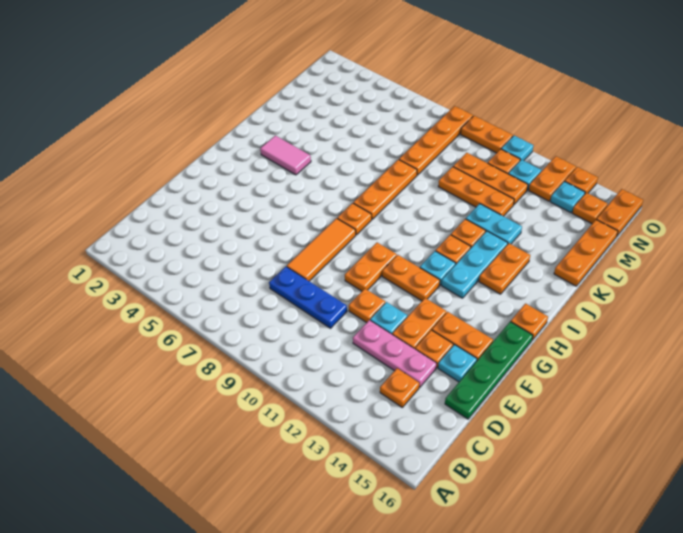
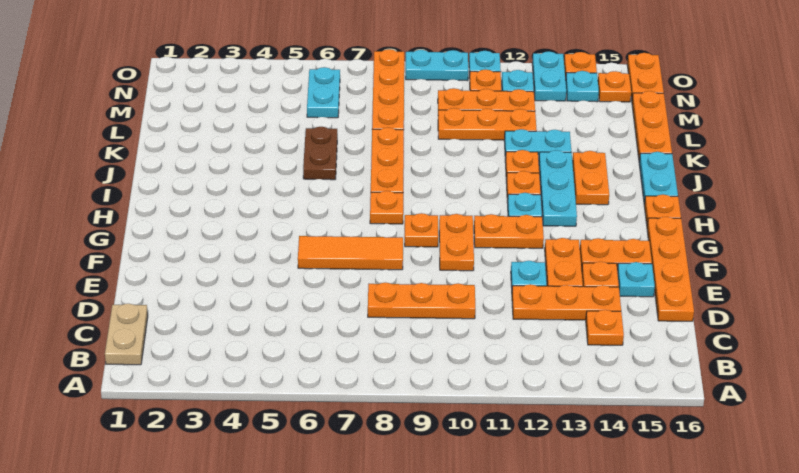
none -> tan 1x2 plate [105,304,148,365]
blue 1x3 plate [269,267,347,328] -> orange 1x3 plate [368,283,475,319]
pink 1x3 plate [353,320,437,387] -> orange 1x3 plate [512,284,621,320]
green 1x4 plate [445,322,533,419] -> orange 1x4 plate [647,217,694,321]
orange 1x3 tile [287,218,356,281] -> orange 1x3 tile turned to [298,236,403,270]
orange 1x1 plate [349,289,385,323] -> orange 1x1 plate moved to [405,213,438,247]
pink 1x2 tile [260,136,311,175] -> none
none -> cyan 1x2 plate [639,152,678,205]
none -> brown 1x2 plate [303,127,337,180]
none -> cyan 1x2 plate [307,67,340,118]
orange 1x2 plate [529,156,576,201] -> cyan 1x2 plate [532,51,566,101]
orange 1x2 plate [461,116,513,153] -> cyan 1x2 plate [406,50,468,81]

